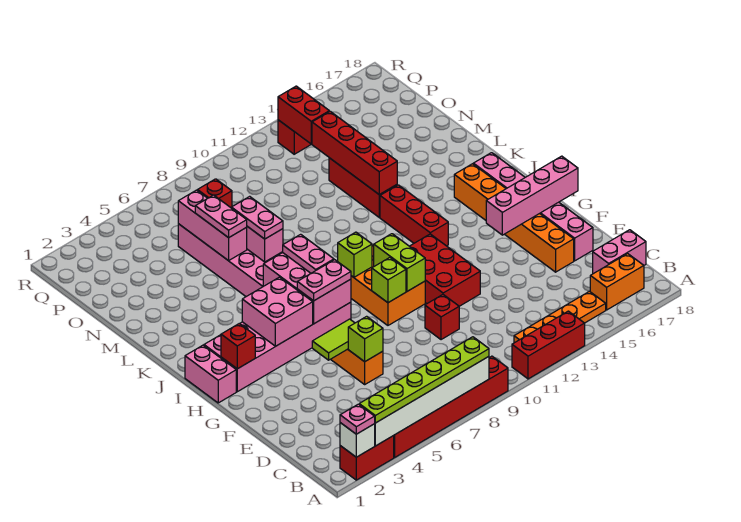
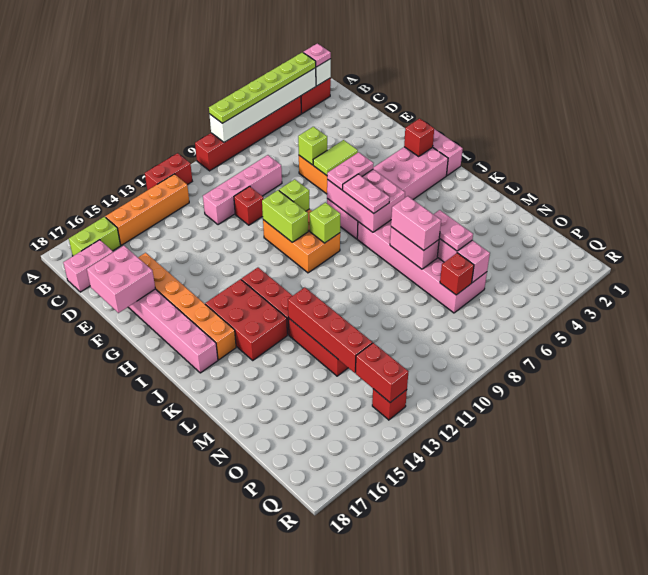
red 1x3 brick [512,311,585,379] -> red 1x2 brick [145,153,192,190]
orange 1x4 plate [514,291,606,343] -> orange 1x4 brick [105,174,189,245]
orange 1x2 brick [590,254,644,310] -> lime 1x2 brick [69,217,121,256]
red 2x3 brick [410,234,480,306] -> red 2x3 brick moved to [205,279,287,360]
pink 1x4 brick [486,156,578,235] -> pink 1x4 brick moved to [203,155,282,225]
pink 2x2 brick [242,277,313,346] -> pink 2x2 brick moved to [87,246,155,313]
pink 1x2 plate [232,196,283,239] -> pink 1x2 brick [391,196,441,250]

